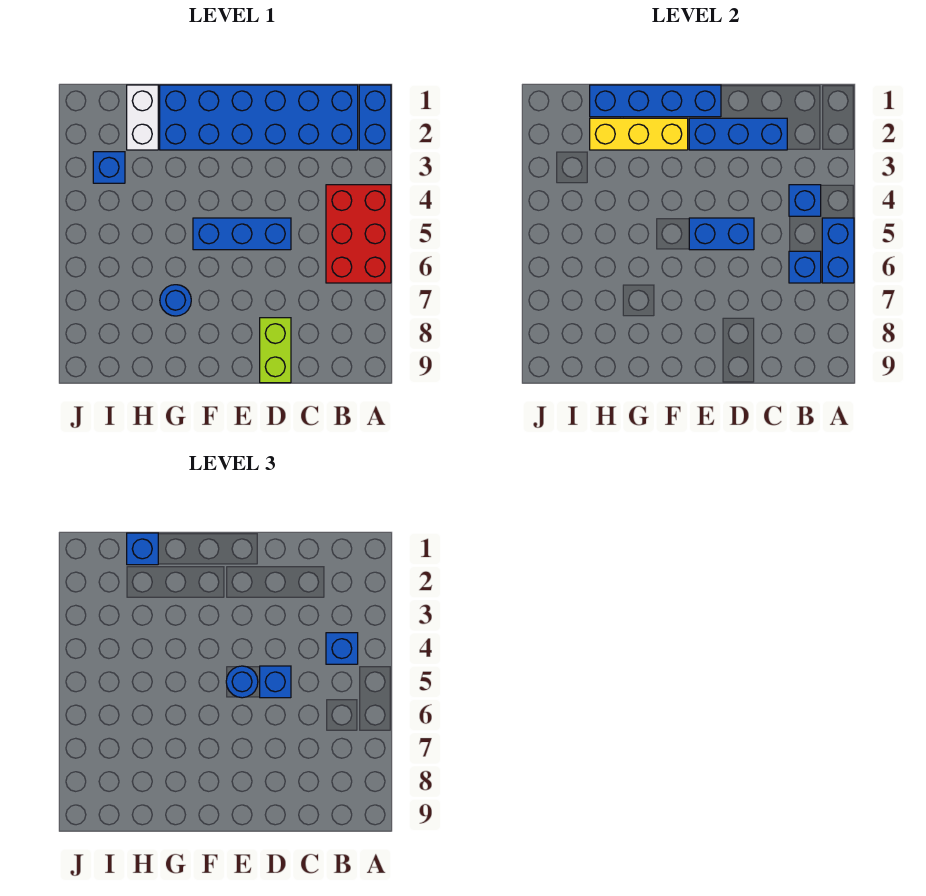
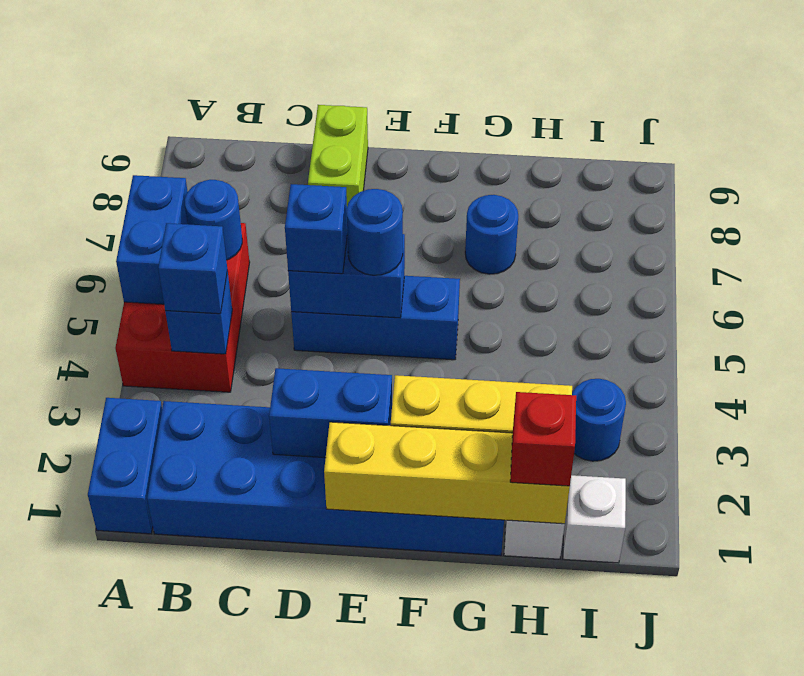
blue 1x1 brick [789,251,821,283] -> blue 1x1 round brick [185,180,242,260]
blue 1x3 brick [689,118,787,150] -> blue 1x2 brick [269,368,392,458]
blue 1x4 brick [590,85,721,117] -> yellow 1x4 brick [324,422,570,524]
blue 1x1 brick [127,533,158,565] -> red 1x1 brick [510,392,576,486]
none -> white 1x1 brick [563,475,626,563]
blue 1x1 brick [93,152,125,183] -> blue 1x1 round brick [572,379,626,461]

